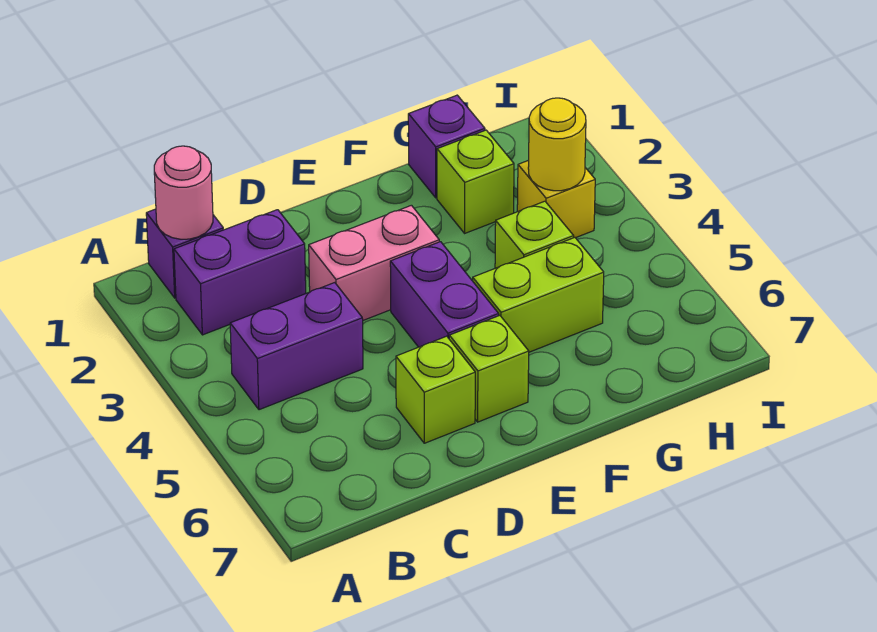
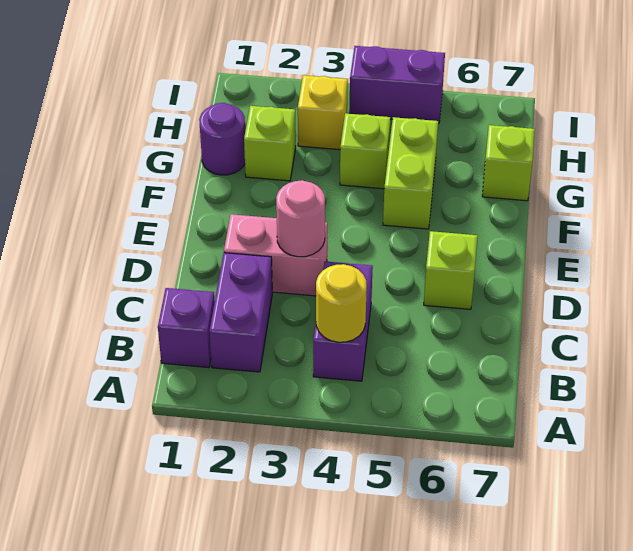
pink 1x1 round brick [154,146,213,239] -> pink 1x1 round brick moved to [276,180,325,257]
pink 1x2 brick [309,205,439,320] -> pink 1x2 brick turned to [224,214,327,296]
purple 1x2 brick [390,242,499,347] -> purple 1x2 brick moved to [349,46,445,123]
lime 1x1 brick [449,315,529,422] -> lime 1x1 brick moved to [482,125,535,201]
purple 1x1 brick [408,95,485,198] -> purple 1x1 round brick [199,103,245,175]
yellow 1x1 round brick [528,98,586,191] -> yellow 1x1 round brick moved to [316,264,367,342]

